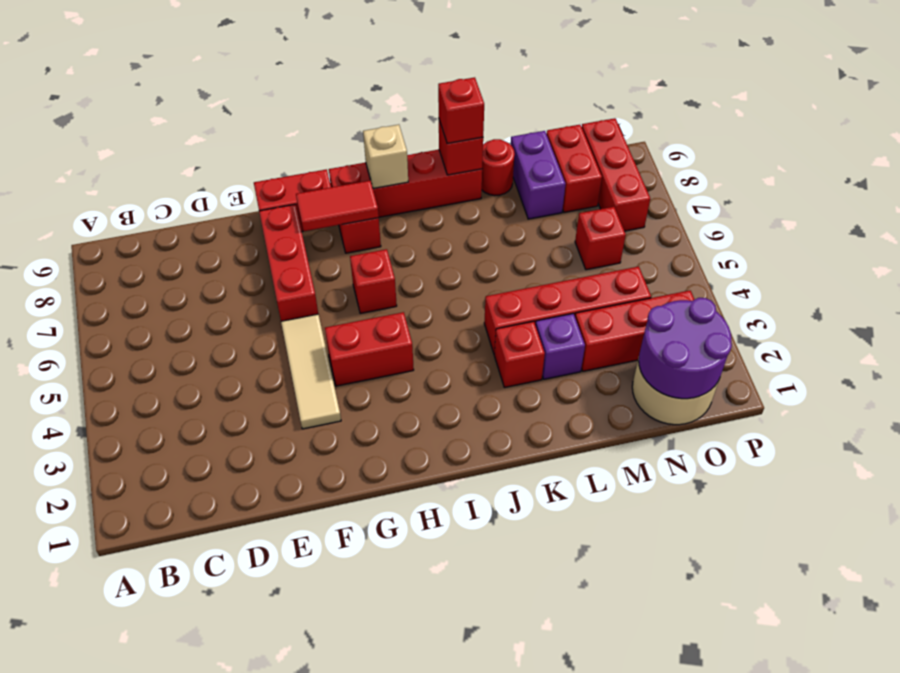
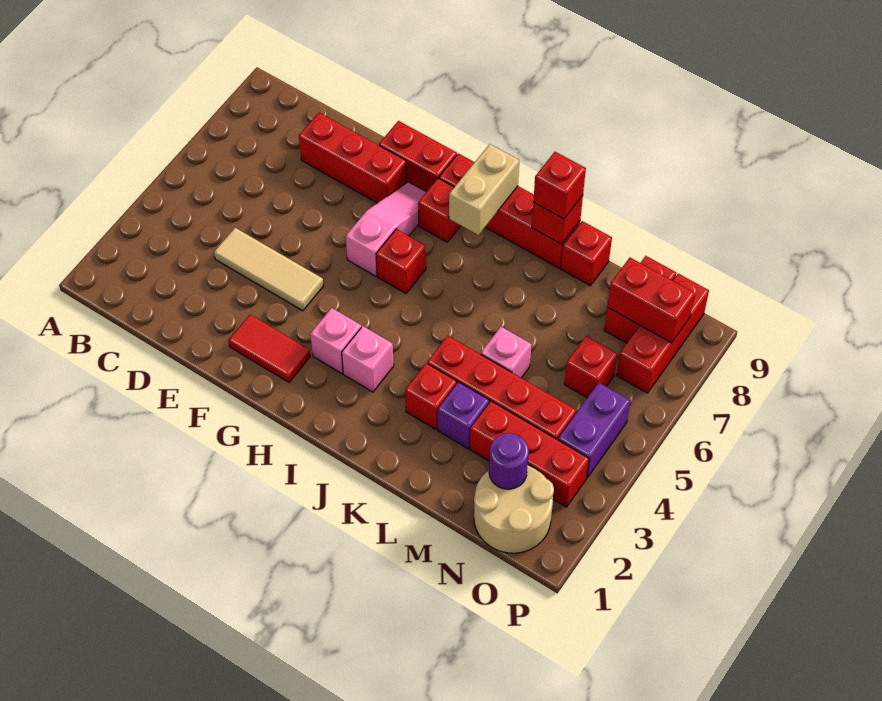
tan 1x3 tile [281,314,341,429] -> tan 1x3 tile turned to [214,228,323,311]
red 1x3 brick [259,204,318,321] -> red 1x3 brick turned to [299,113,407,203]
red 1x2 brick [325,312,414,386] -> red 1x2 brick moved to [607,258,695,343]
none -> pink 1x3 slope [346,182,426,276]
red 1x2 tile [296,180,379,231] -> red 1x2 tile moved to [229,314,310,382]
none -> pink 1x1 brick [310,308,361,374]
none -> pink 1x1 brick [342,326,394,392]
tan 1x1 brick [363,125,408,189] -> tan 1x2 brick [449,144,519,235]
none -> pink 1x1 brick [481,327,532,378]
red 1x1 round brick [482,139,515,196] -> red 1x1 brick [561,221,612,286]
purple 1x2 brick [511,131,566,219] -> purple 1x2 brick moved to [558,383,630,478]
purple 2x2 round brick [639,298,732,399] -> purple 1x1 round brick [489,433,529,489]

